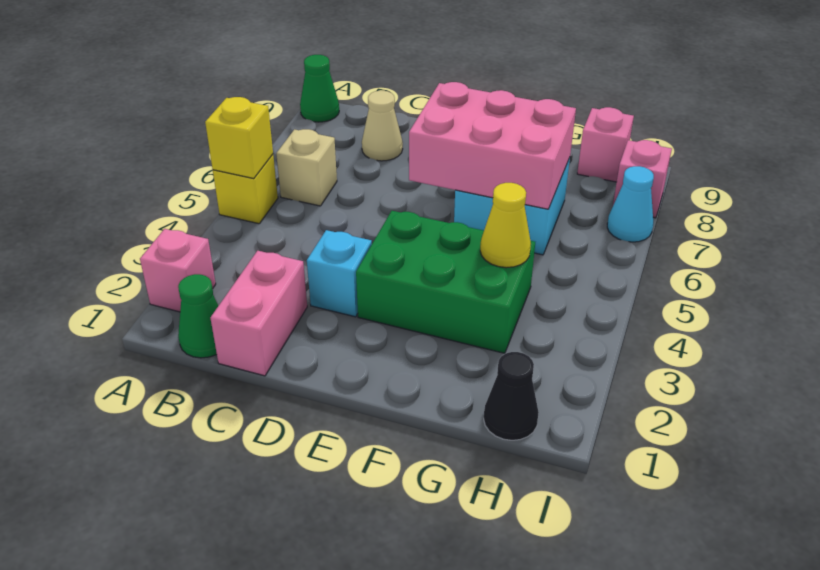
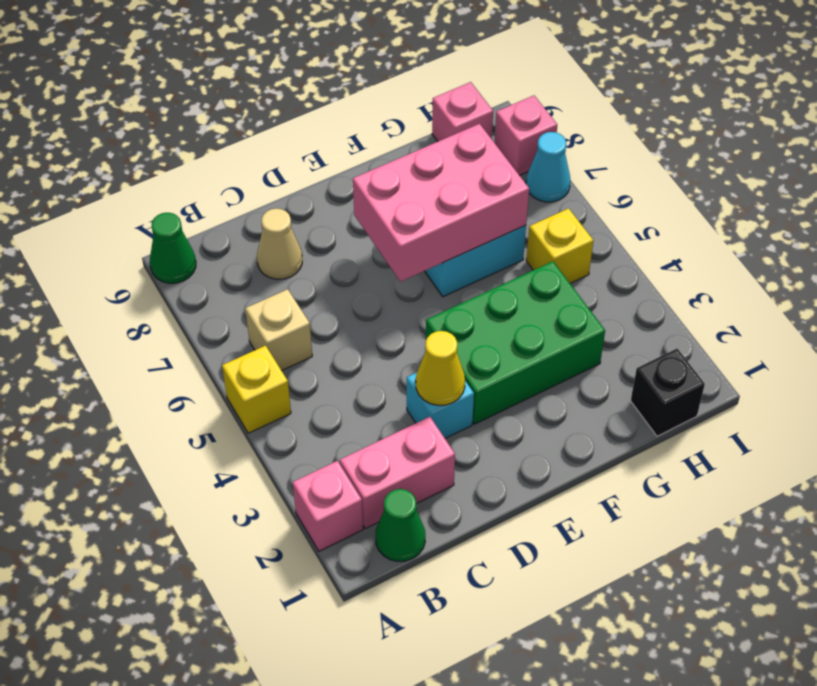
yellow 1x1 brick [205,97,273,179] -> yellow 1x1 brick moved to [526,208,593,283]
pink 1x2 brick [211,251,307,376] -> pink 1x2 brick turned to [340,417,455,529]
yellow 1x1 cone [480,183,531,268] -> yellow 1x1 cone moved to [416,331,465,405]
black 1x1 cone [484,352,539,440] -> black 1x1 brick [631,349,705,436]

